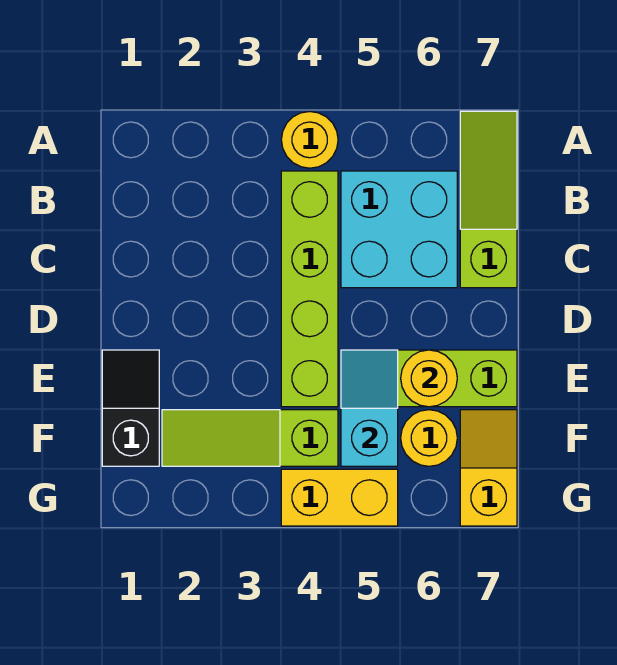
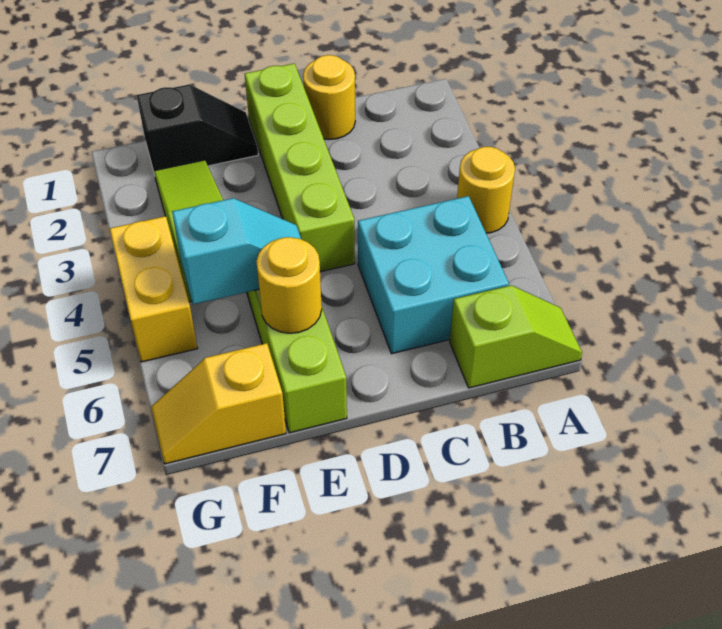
lime 1x3 slope [460,111,517,288] -> lime 1x2 slope [450,285,582,388]
lime 1x4 brick [281,171,338,407] -> lime 1x4 brick turned to [245,63,355,272]
yellow 1x1 round brick [401,410,457,466] -> yellow 1x1 round brick moved to [303,55,355,140]
yellow 1x2 slope [460,410,517,526] -> yellow 1x2 slope turned to [151,343,286,464]

